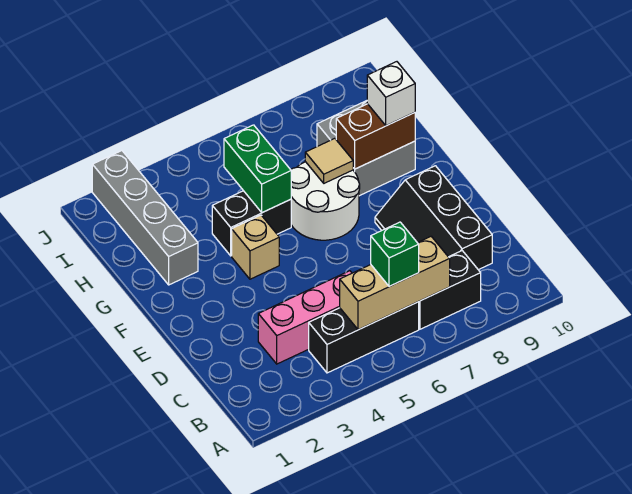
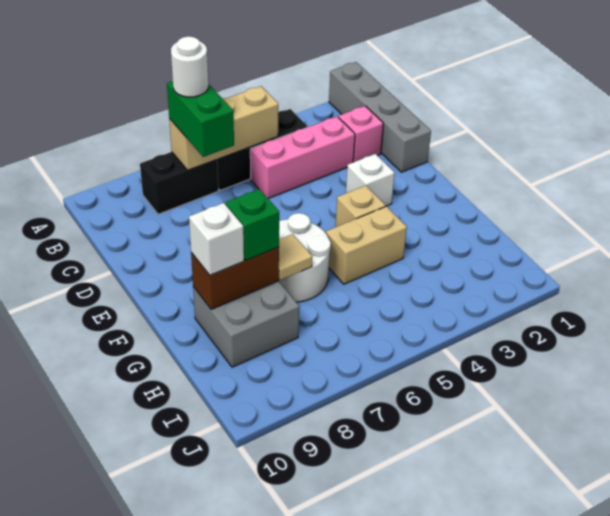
green 1x1 brick [371,222,419,286] -> green 1x1 brick moved to [225,189,279,260]
none -> white 1x1 round brick [171,36,208,97]
none -> pink 1x1 brick [338,106,383,162]
black 2x3 slope [375,166,492,270] -> none
none -> white 1x1 brick [346,154,395,206]
grey 1x4 brick [92,151,198,285] -> grey 1x4 brick moved to [329,62,431,172]
black 1x2 brick [212,191,291,256] -> tan 1x2 brick [326,206,407,284]
green 1x2 brick [224,125,291,213] -> green 1x2 brick moved to [167,81,234,157]

